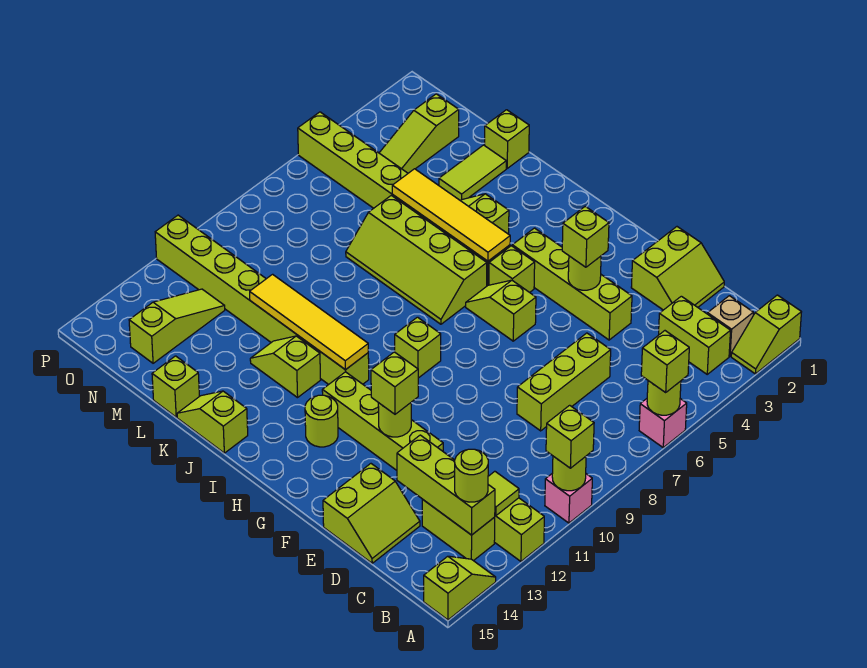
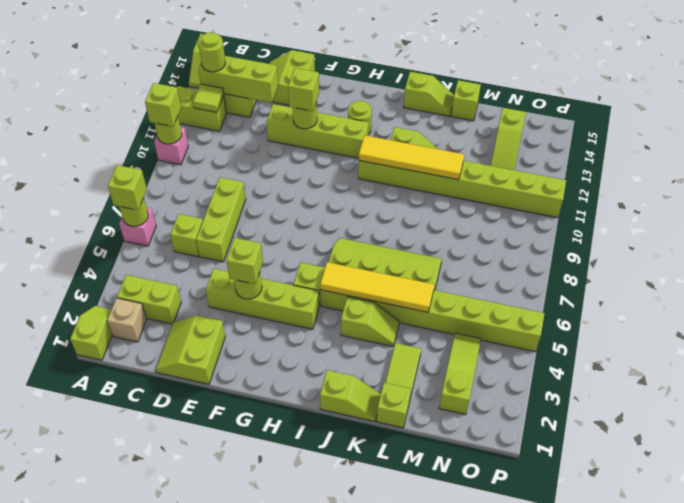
lime 1x2 slope [466,280,536,341] -> lime 1x2 slope moved to [320,370,381,422]
lime 1x1 brick [395,317,441,378] -> lime 1x1 brick moved to [170,214,203,257]

